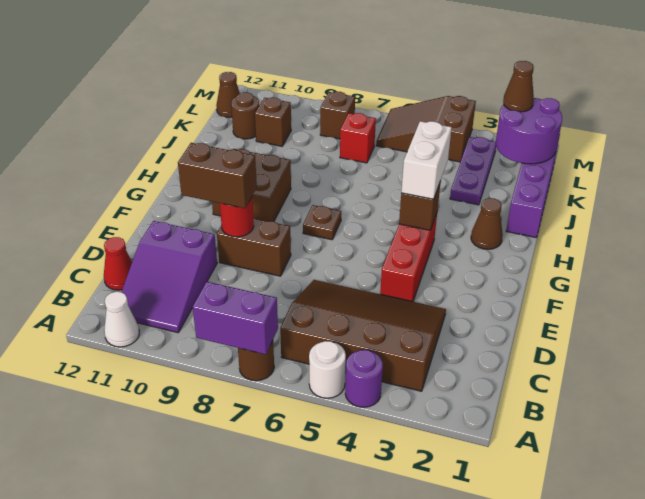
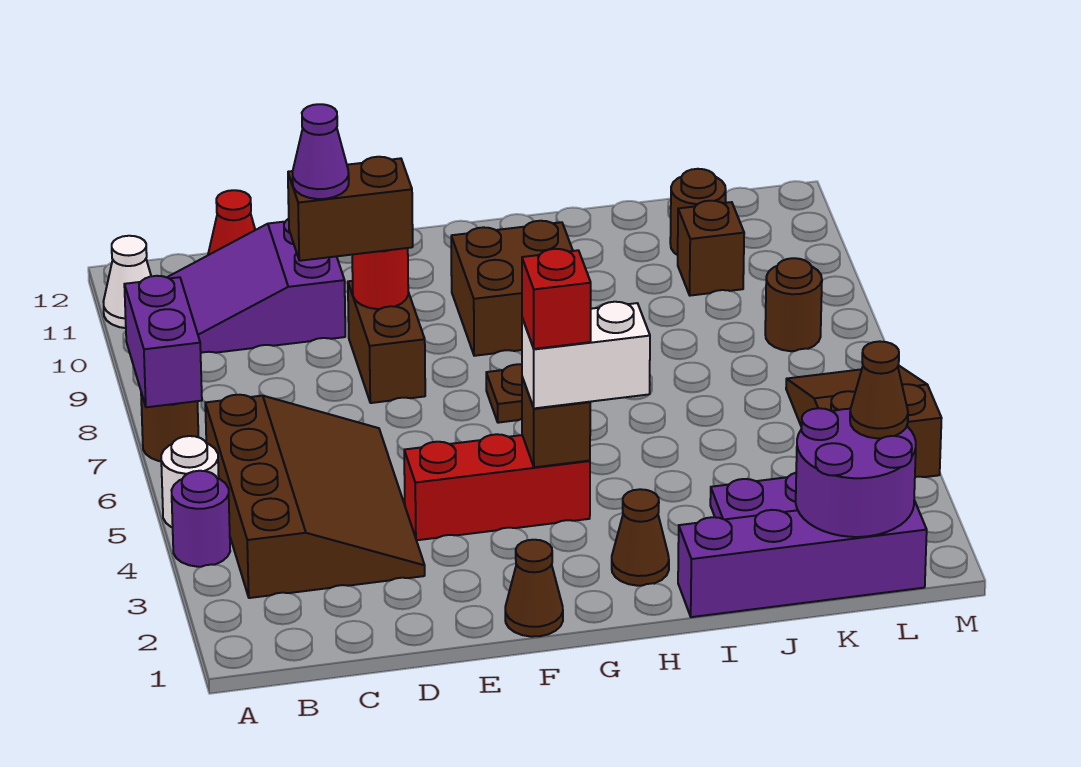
none -> purple 1x1 cone [293,104,349,199]
brown 1x2 brick [178,143,257,208] -> brown 1x2 brick turned to [288,157,413,261]
red 1x1 brick [340,113,376,163] -> red 1x1 brick moved to [522,249,591,349]
brown 1x1 brick [320,92,355,139] -> brown 1x1 round brick [765,258,822,351]
brown 1x1 cone [216,72,240,118] -> brown 1x1 cone moved to [505,540,563,637]

